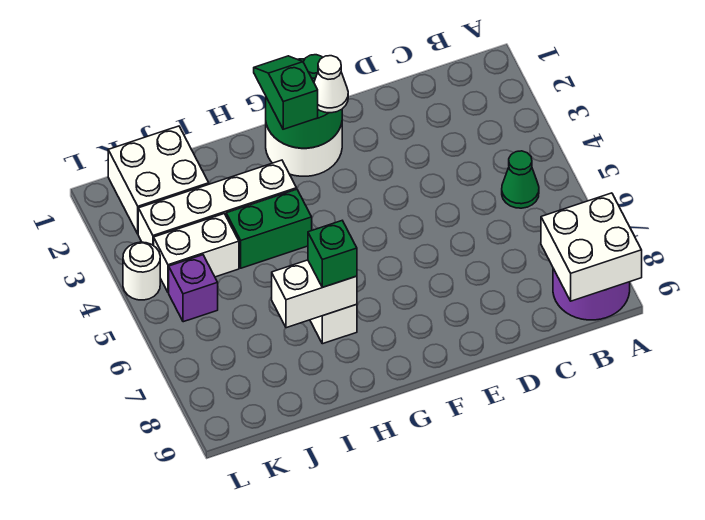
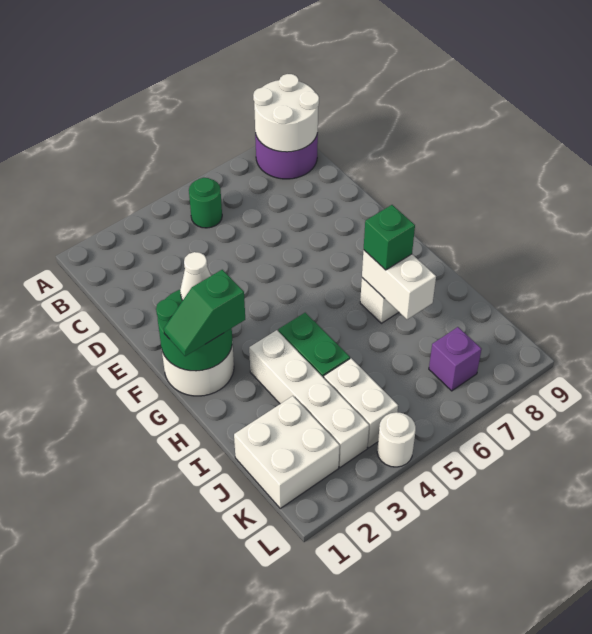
white 2x2 brick [541,193,642,301] -> white 2x2 round brick [253,74,319,152]
green 1x1 cone [502,151,539,208] -> green 1x1 round brick [189,178,222,228]
purple 1x1 brick [169,255,218,322] -> purple 1x1 brick moved to [429,327,481,391]

